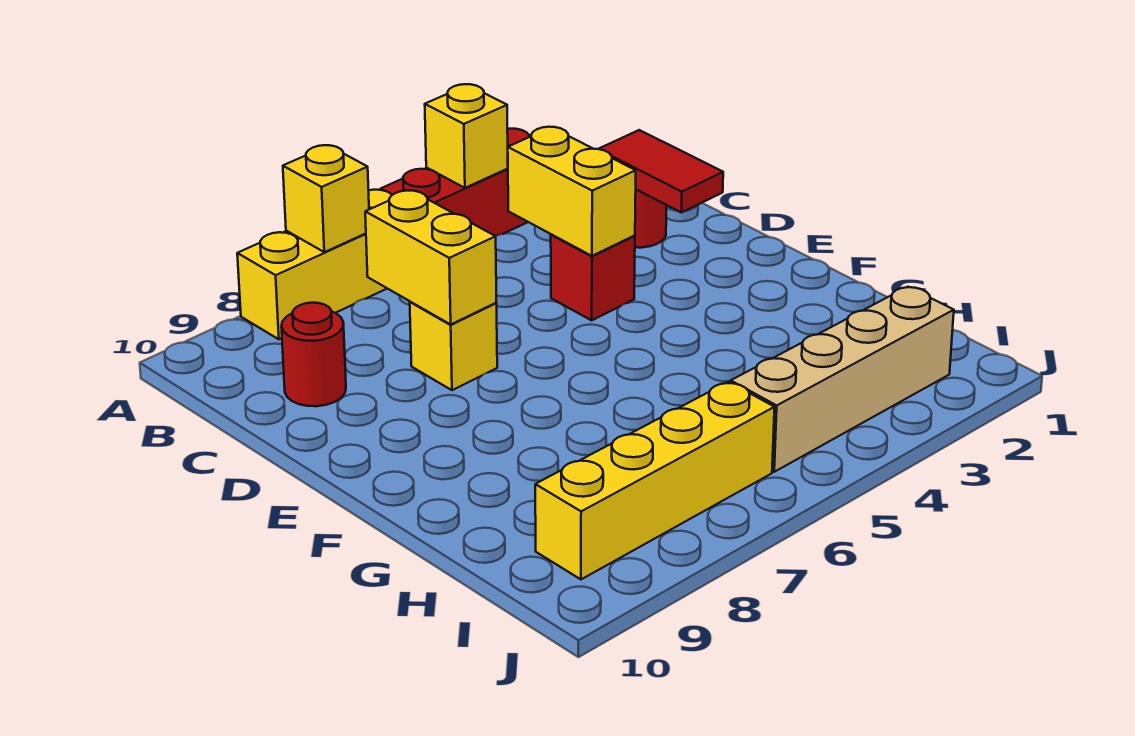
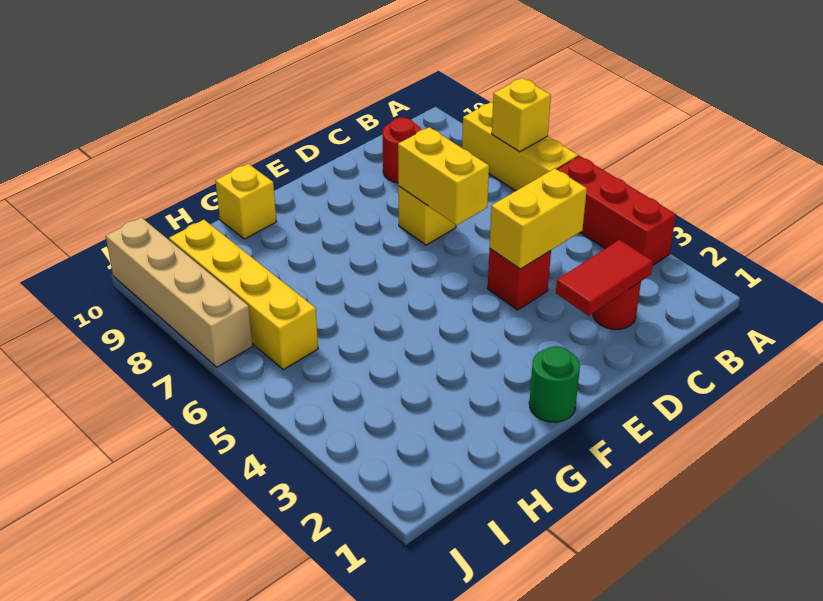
yellow 1x1 brick [425,84,508,188] -> yellow 1x1 brick moved to [216,164,276,239]
yellow 1x2 brick [365,191,496,324] -> yellow 1x2 brick turned to [398,127,489,225]
none -> green 1x1 round brick [529,346,580,422]
tan 1x4 brick [731,287,954,472] -> tan 1x4 brick moved to [106,218,253,367]

